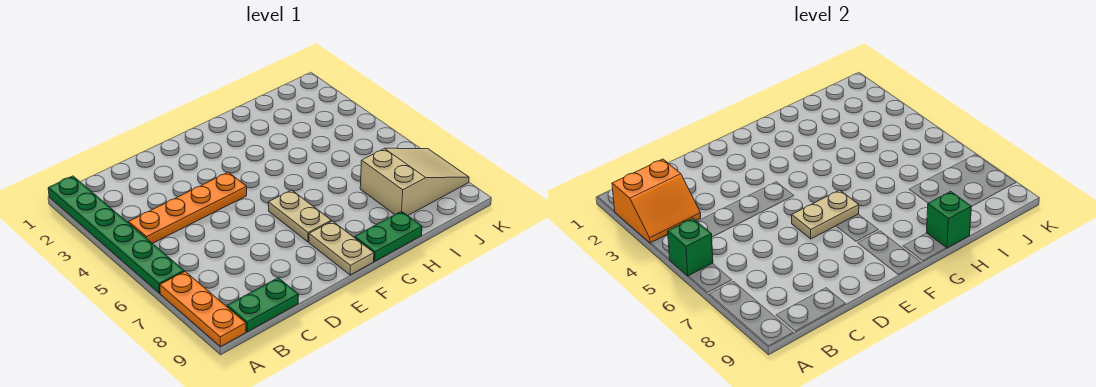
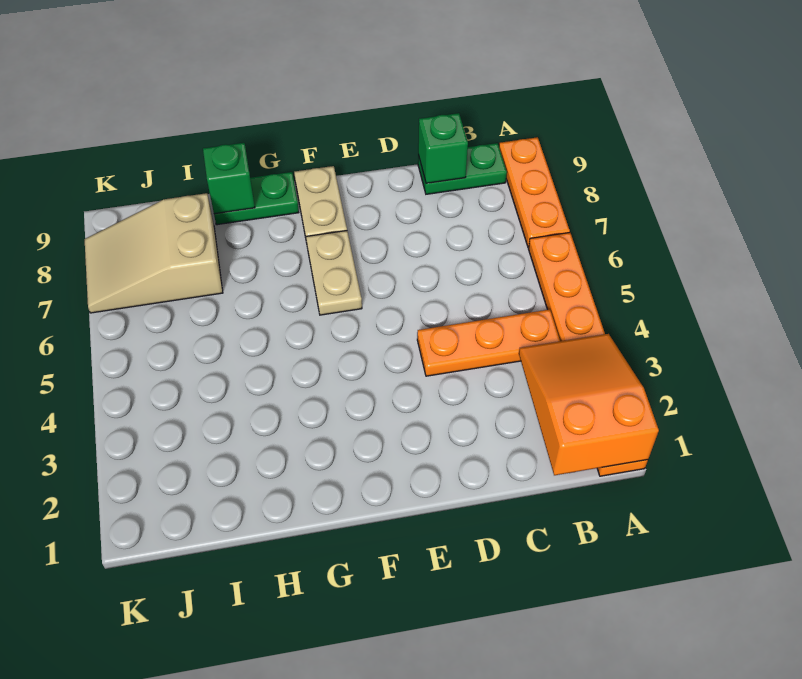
green 1x6 plate [48,176,184,293] -> orange 1x6 plate [528,233,648,476]
orange 2x2 slope [612,159,701,243] -> orange 2x3 slope [519,334,659,475]
green 1x1 brick [668,218,713,276] -> green 1x1 brick moved to [418,113,468,183]
orange 1x4 plate [129,172,247,244] -> orange 1x3 plate [417,309,560,376]
tan 1x2 plate [792,190,859,239] -> none

